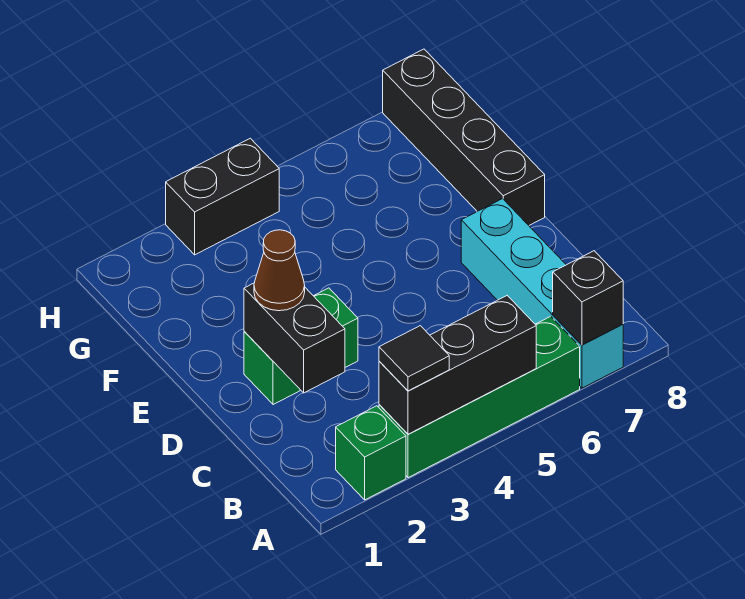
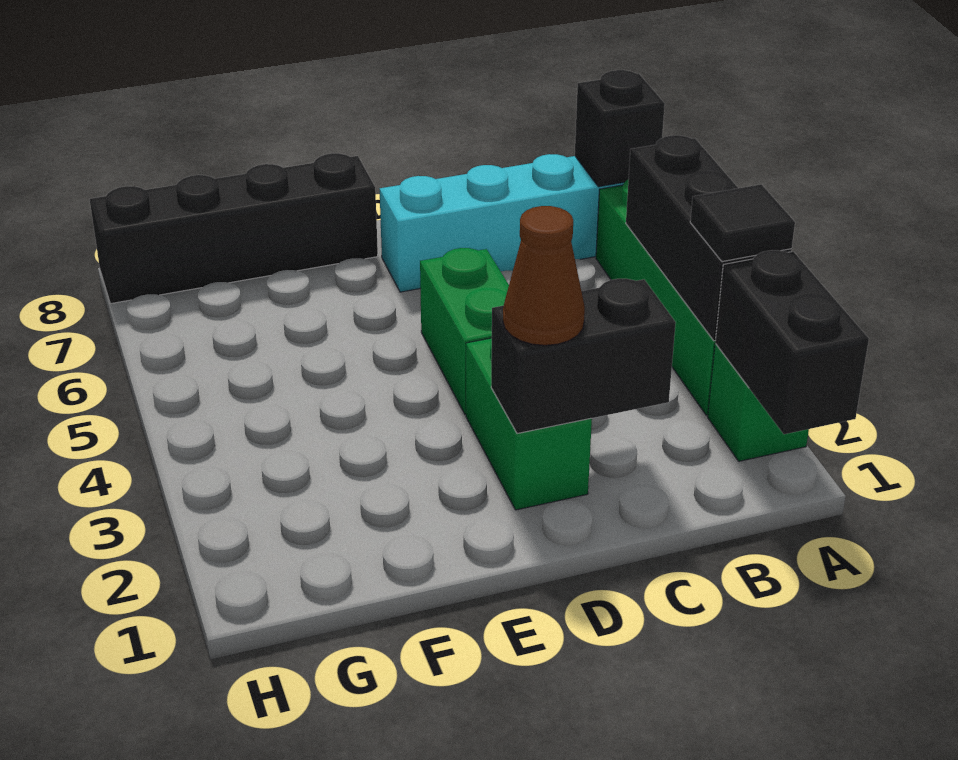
none -> green 1x2 brick [420,248,509,414]
black 1x2 brick [166,138,279,255] -> black 1x2 brick moved to [715,250,869,434]

